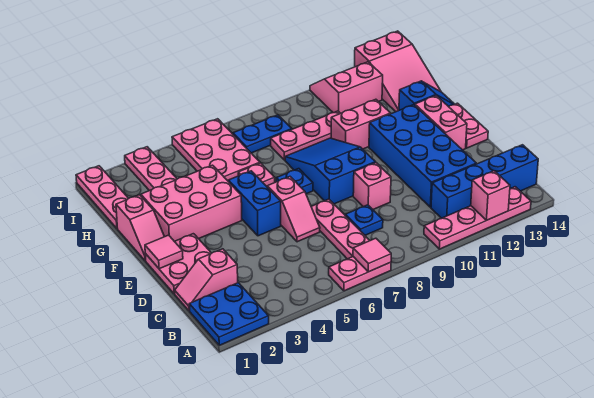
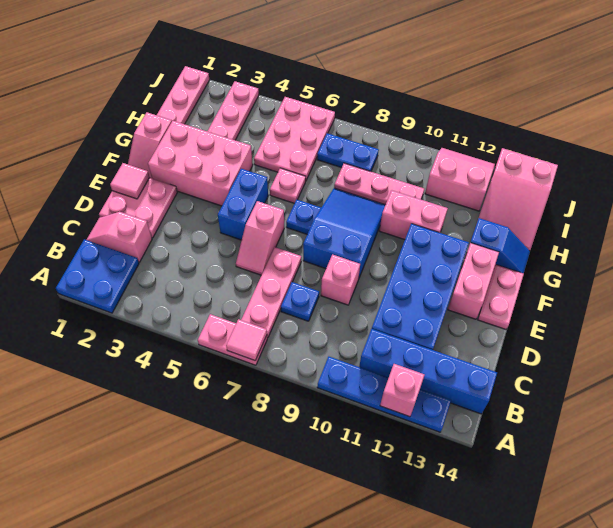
pink 1x4 plate [424,187,531,249] -> blue 1x4 plate [317,357,451,432]

